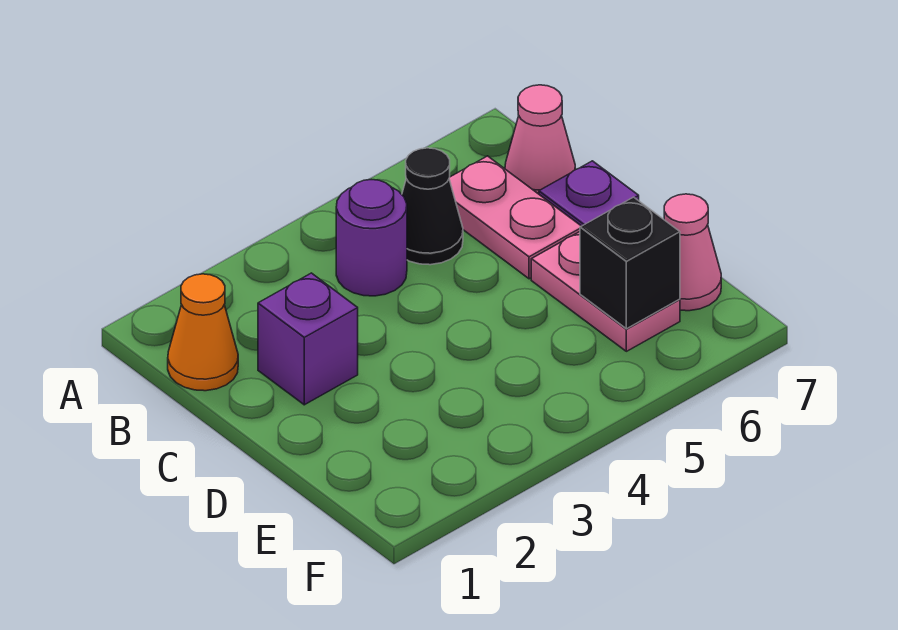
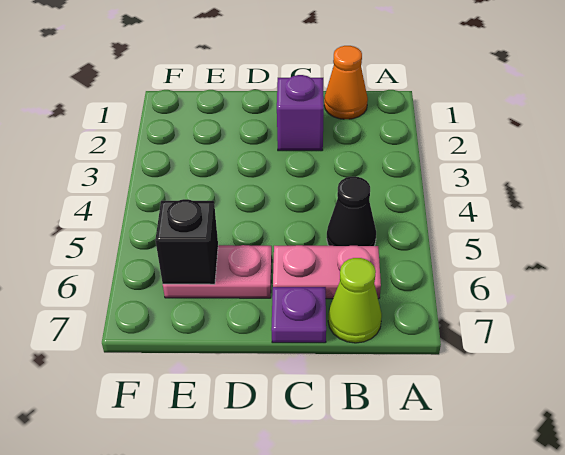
purple 1x1 round brick [336,180,407,296] -> none
pink 1x1 cone [505,85,575,194] -> lime 1x1 cone [328,258,382,343]
pink 1x1 cone [664,194,721,311] -> none

